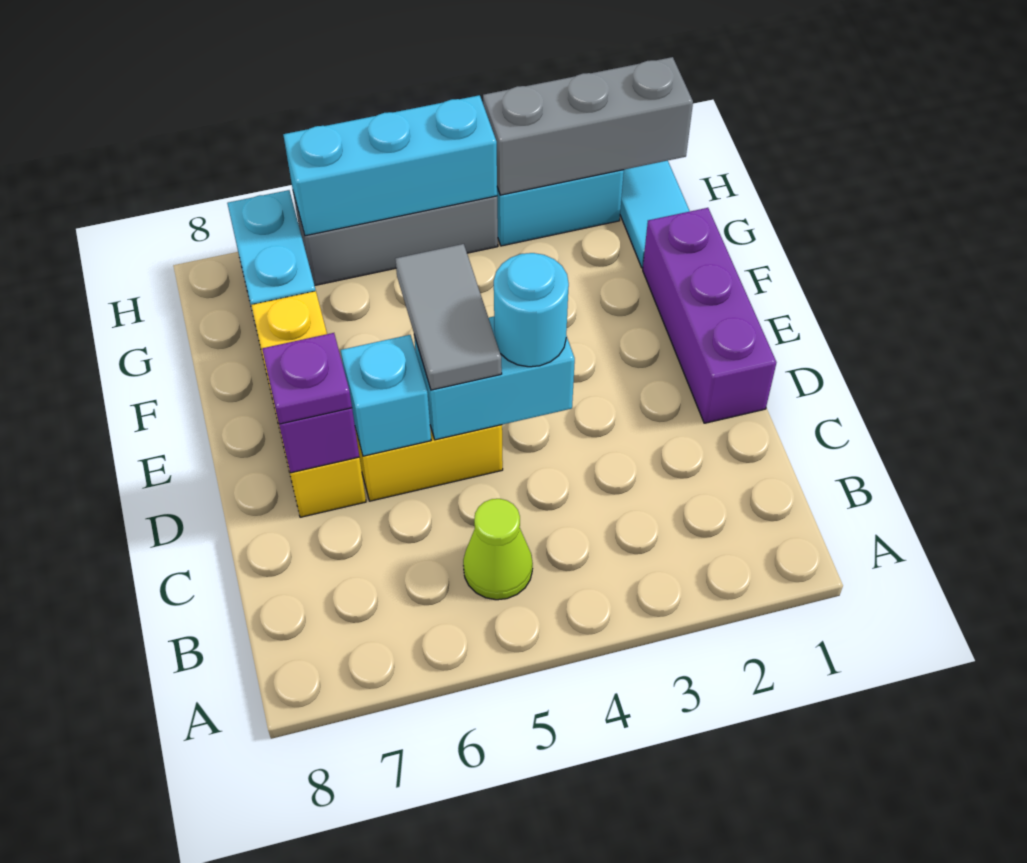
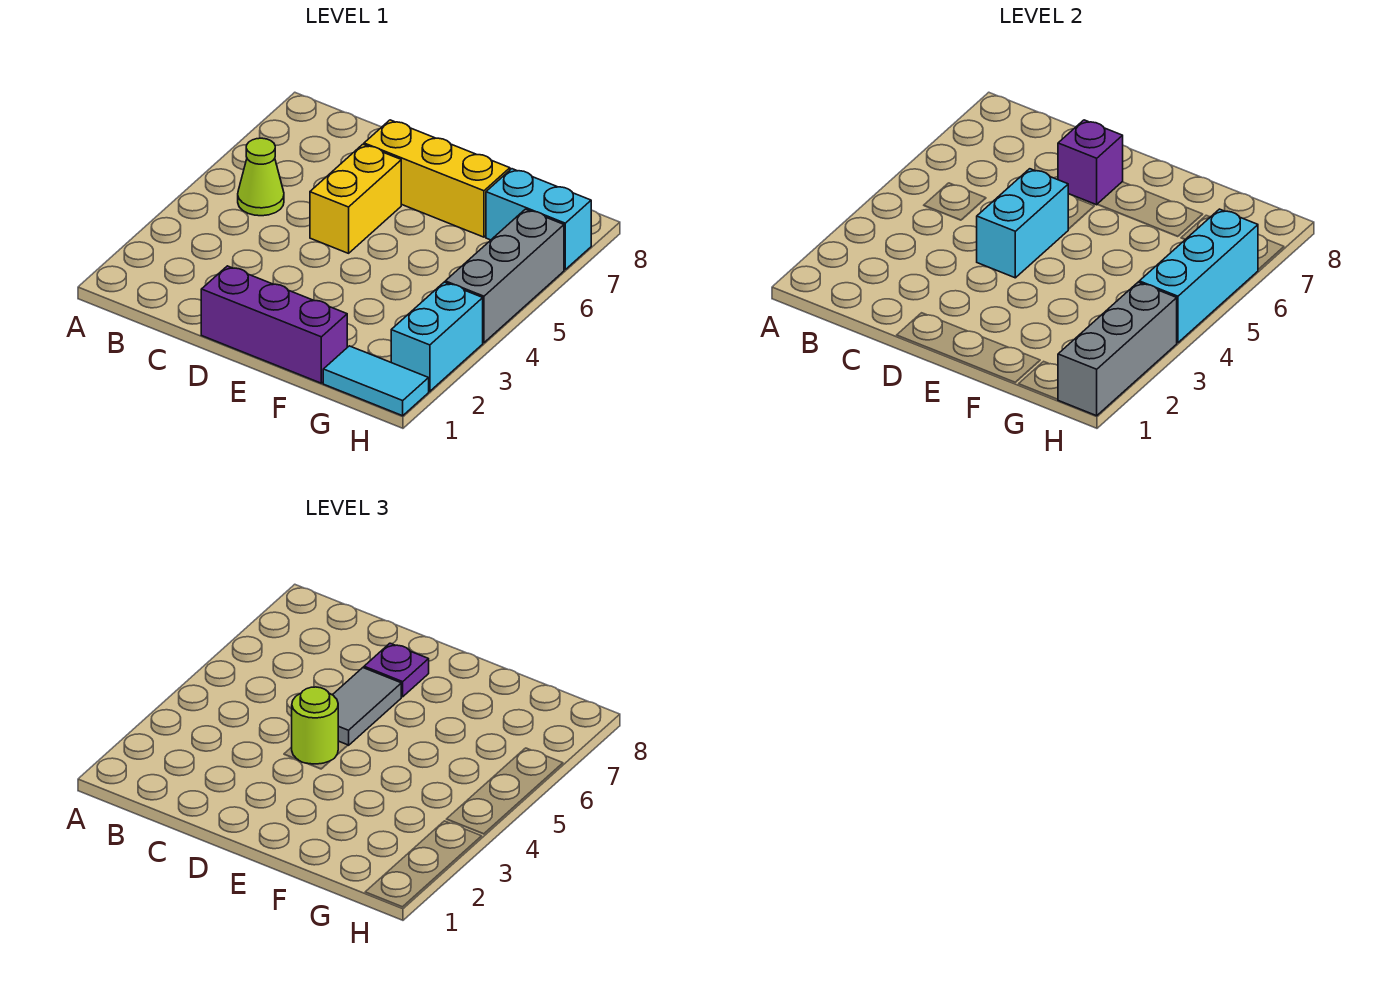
cyan 1x1 round brick [494,253,569,367] -> lime 1x1 round brick [292,687,338,764]
grey 1x2 tile [395,244,502,390] -> grey 1x2 tile turned to [333,668,401,745]
cyan 1x1 brick [341,335,431,456] -> none

